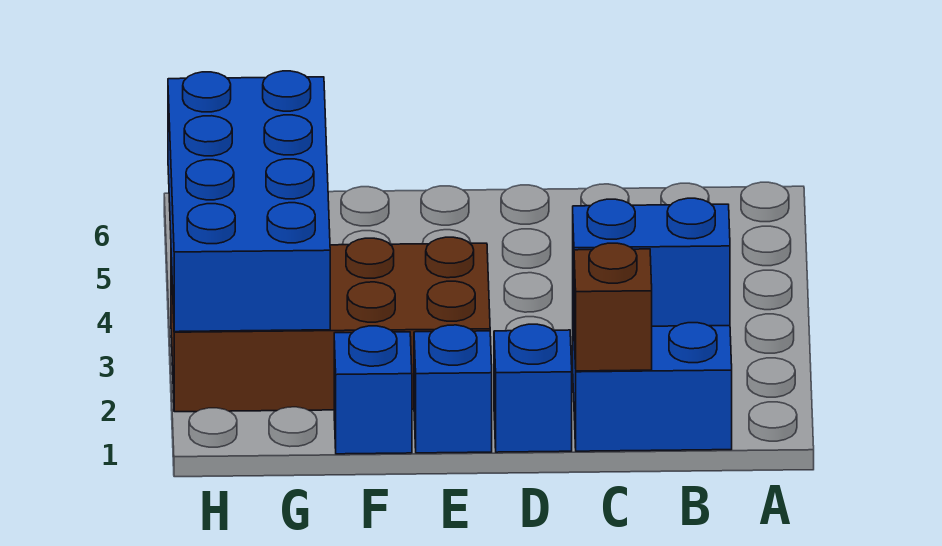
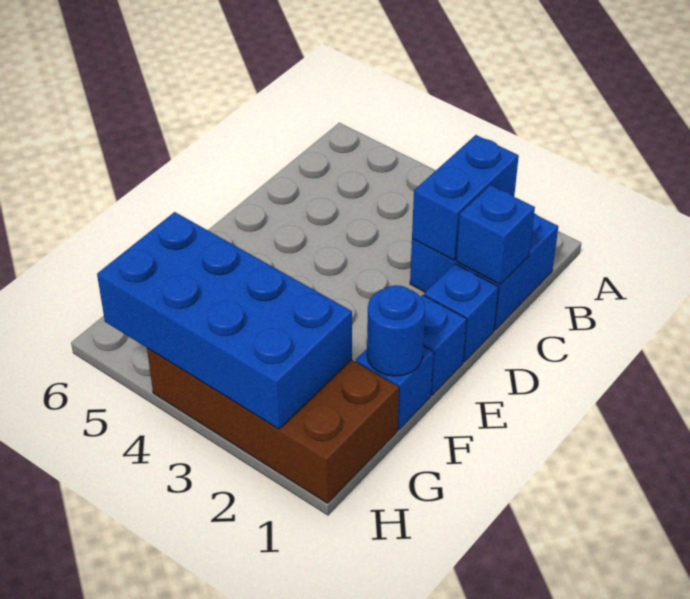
brown 1x1 brick [574,243,652,371] -> blue 1x1 brick [456,185,535,284]
brown 2x4 brick [171,237,490,412] -> brown 2x4 brick turned to [147,348,399,503]
none -> blue 1x1 round brick [367,285,425,376]

